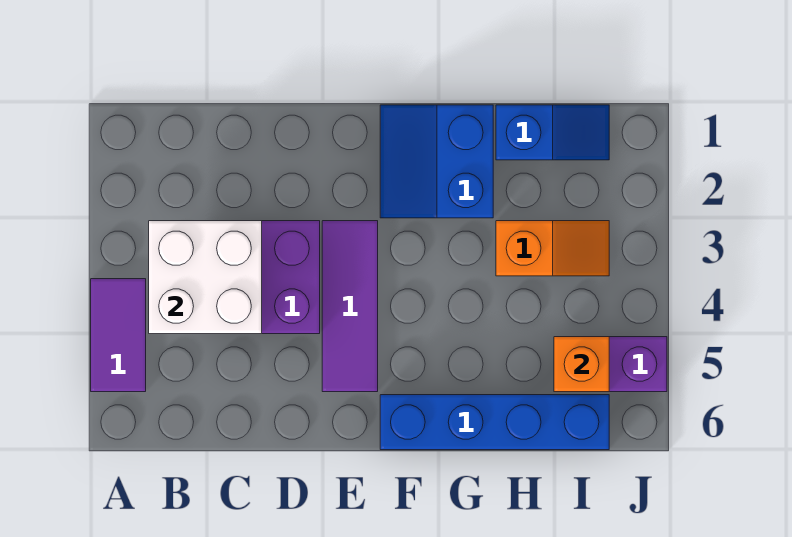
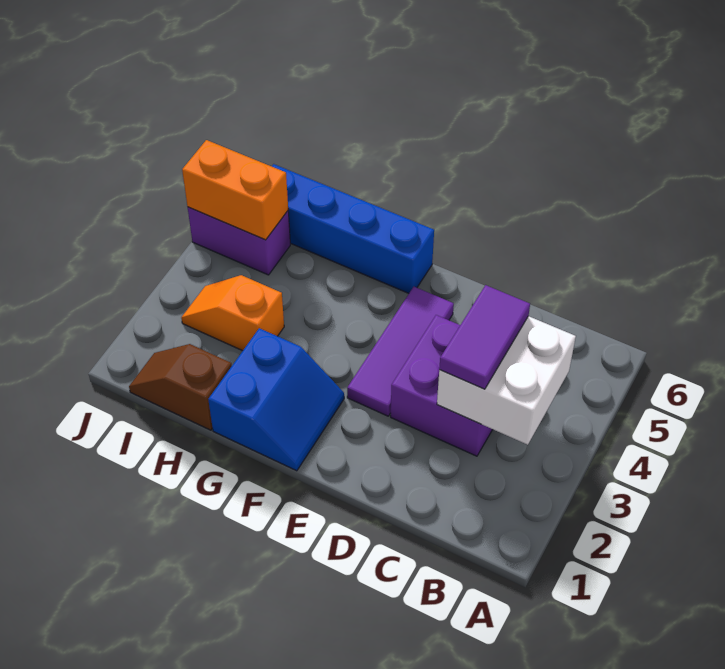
purple 1x2 tile [91,279,146,392] -> purple 1x2 tile moved to [439,285,530,389]
blue 1x2 slope [496,105,609,160] -> brown 1x2 slope [129,344,232,430]
orange 1x1 brick [554,337,609,392] -> orange 1x2 brick [182,140,288,240]

